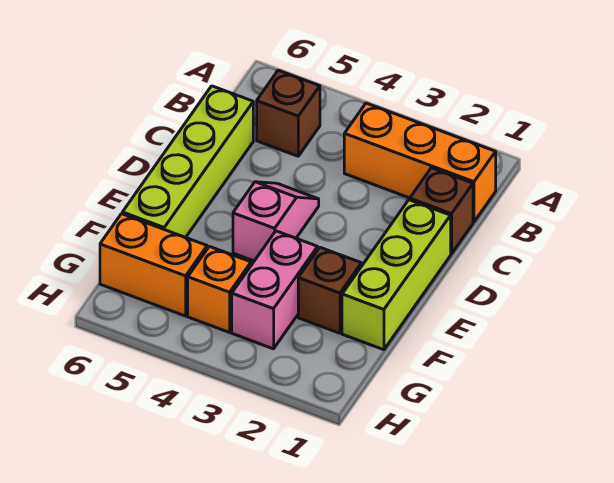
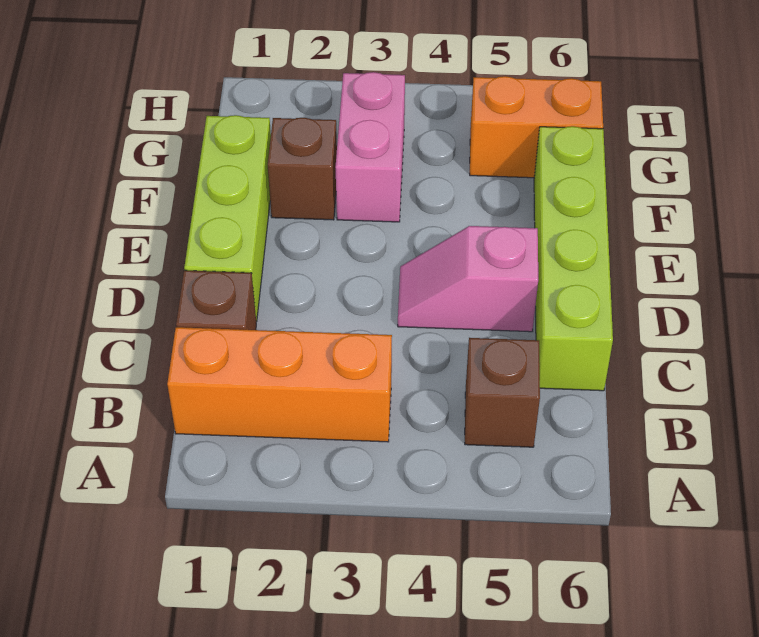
pink 1x2 slope [233,182,319,261] -> pink 1x2 slope turned to [398,226,538,332]
orange 1x1 brick [188,246,251,332] -> none

